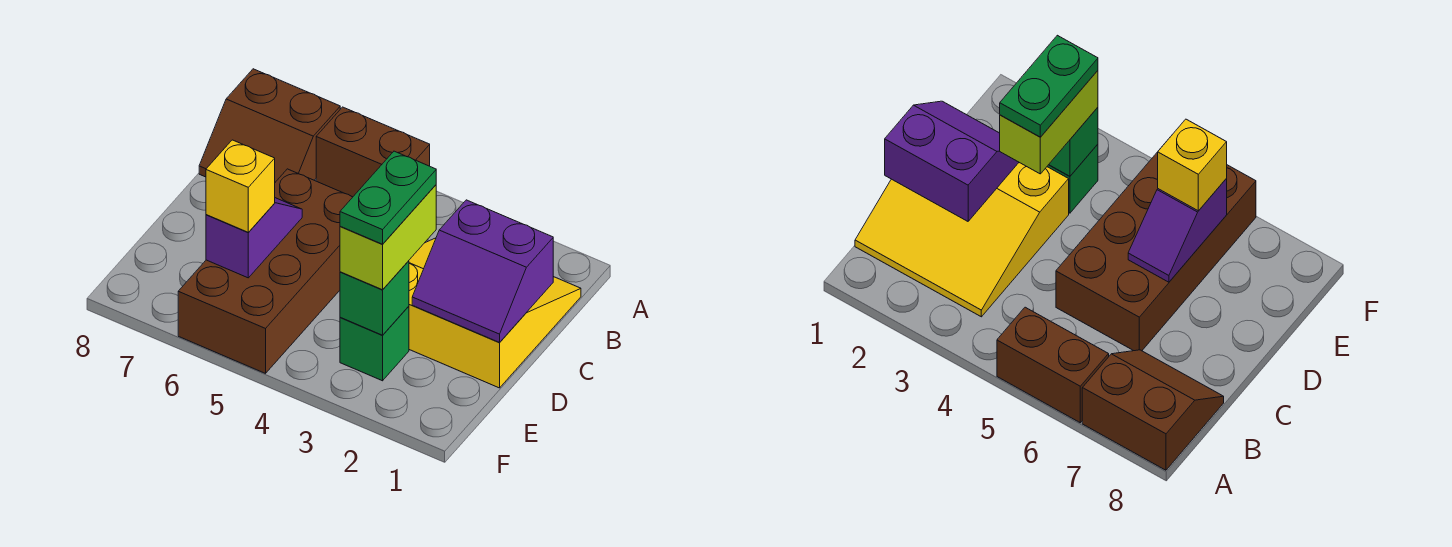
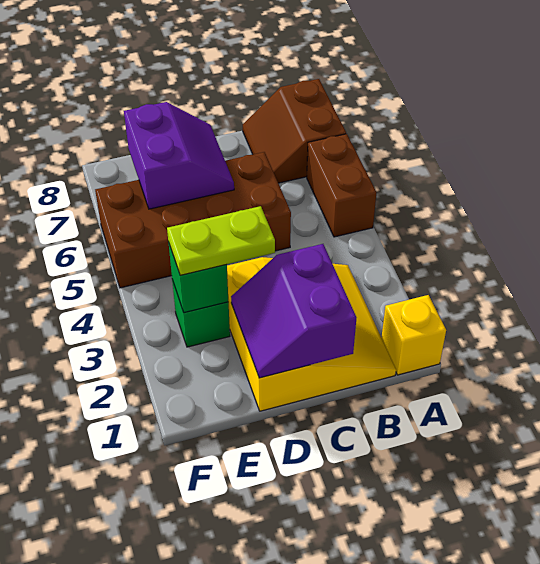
lime 1x2 brick [340,185,436,290] -> lime 1x2 plate [167,206,275,275]
green 1x2 plate [340,151,436,244] -> none
purple 1x2 slope [206,198,302,278] -> purple 2x2 slope [124,102,234,209]
yellow 1x1 brick [206,140,275,232] -> yellow 1x1 brick moved to [381,295,446,375]

